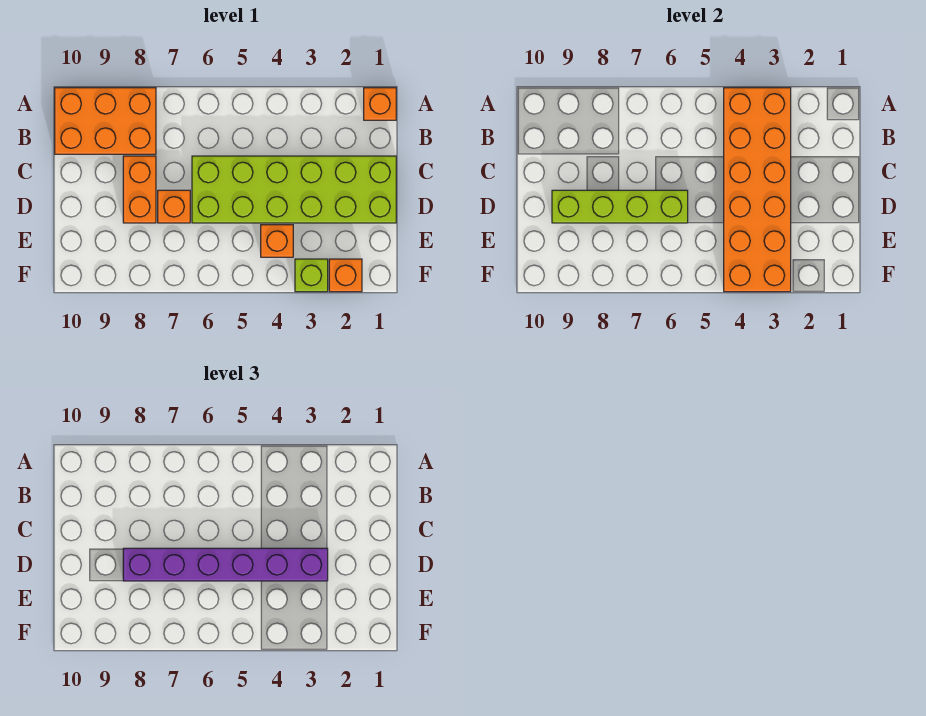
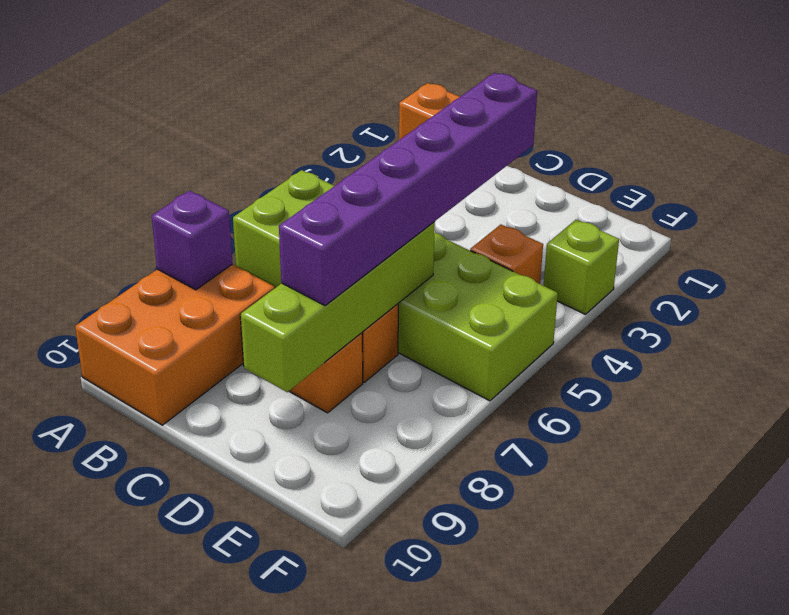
orange 2x6 brick [724,88,791,292] -> none
none -> purple 1x1 brick [152,191,233,290]
lime 2x6 brick [192,156,396,223] -> lime 2x6 brick turned to [233,170,558,401]
orange 1x1 brick [329,259,362,292] -> none

